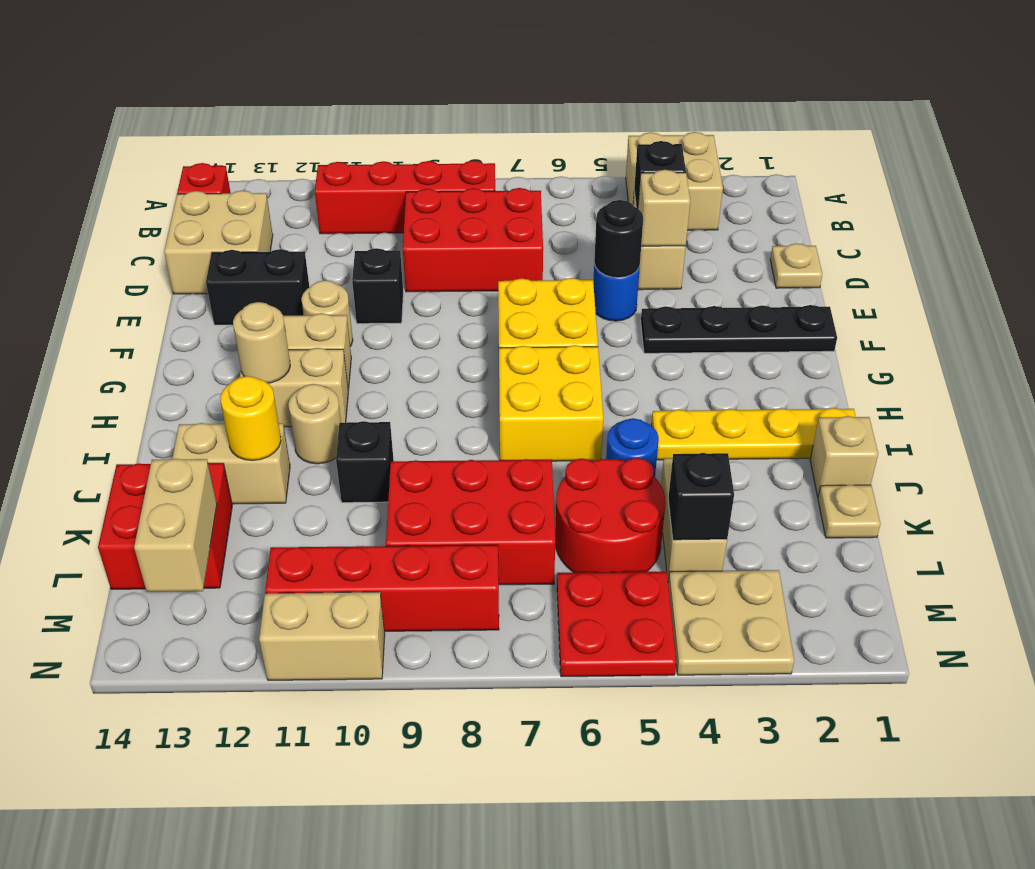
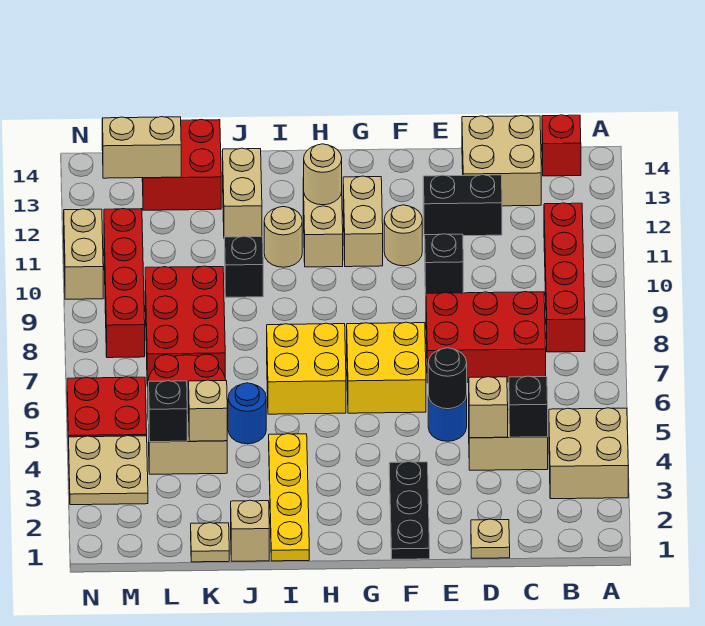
red 2x3 brick [403,188,543,292] -> red 2x3 brick turned to [426,292,546,383]
black 1x2 brick [206,249,309,325] -> black 1x2 brick turned to [423,175,502,236]
black 1x4 plate [641,305,837,353] -> black 1x3 plate [389,462,430,559]
yellow 1x1 round brick [220,376,281,460] -> none
none -> tan 1x1 brick [189,380,227,441]

